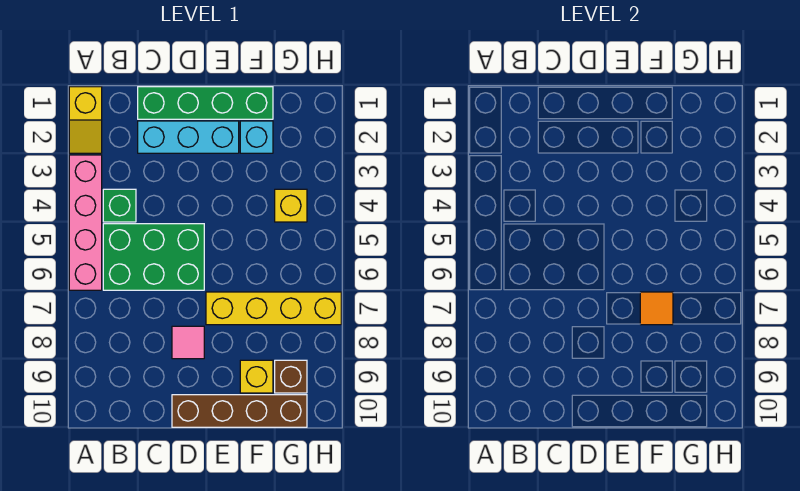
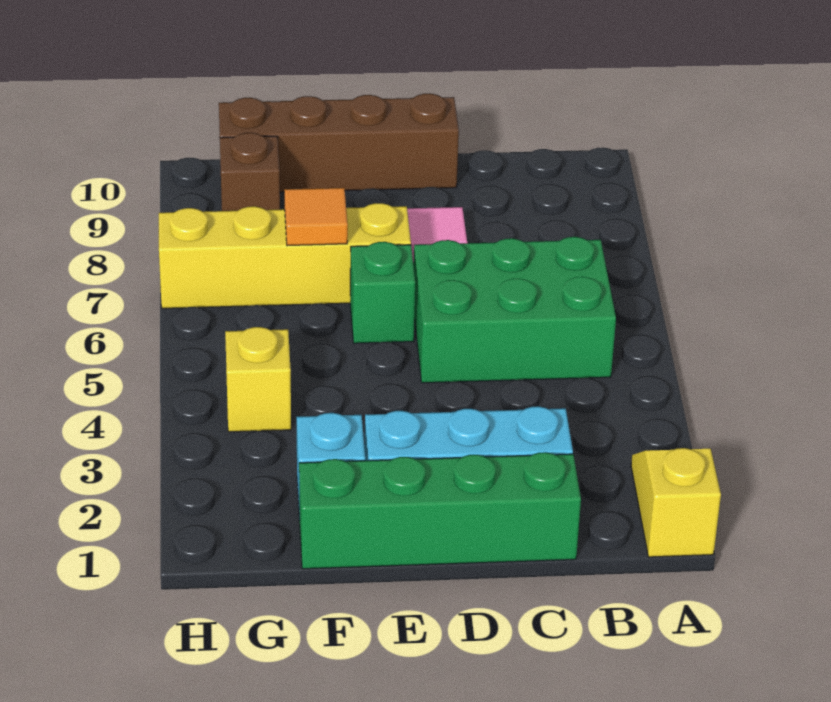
pink 1x4 brick [69,155,102,290] -> none
green 1x1 brick [103,189,136,222] -> green 1x1 brick moved to [350,242,415,343]
yellow 1x1 brick [240,360,273,393] -> none

